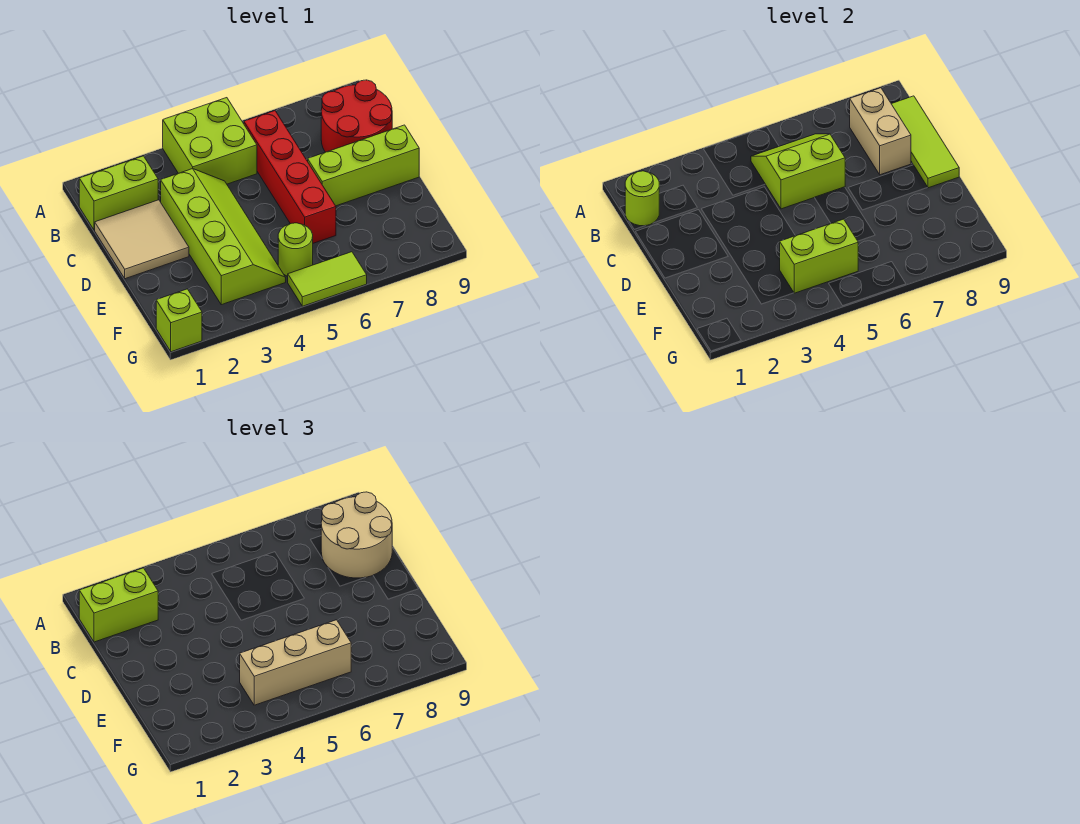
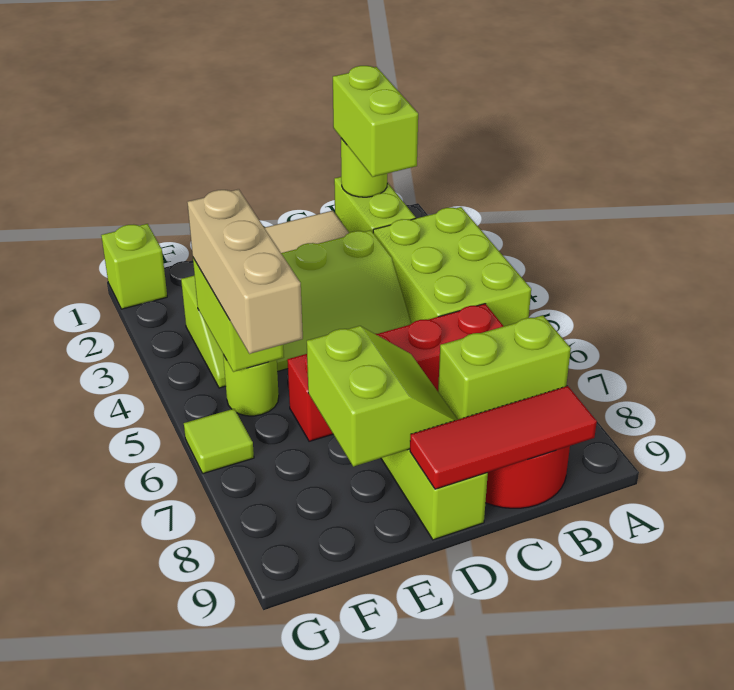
lime 2x2 brick [163,98,257,184] -> lime 2x3 brick [373,207,531,326]
lime 2x2 slope [751,134,845,209] -> lime 2x2 slope moved to [307,326,458,467]
tan 1x2 brick [850,88,911,175] -> lime 1x2 brick [438,315,571,419]
tan 2x2 round brick [321,492,392,578] -> none
lime 1x3 tile [892,96,959,188] -> red 1x3 tile [410,386,597,489]
lime 1x2 tile [288,252,367,306] -> lime 1x1 tile [184,409,254,473]

